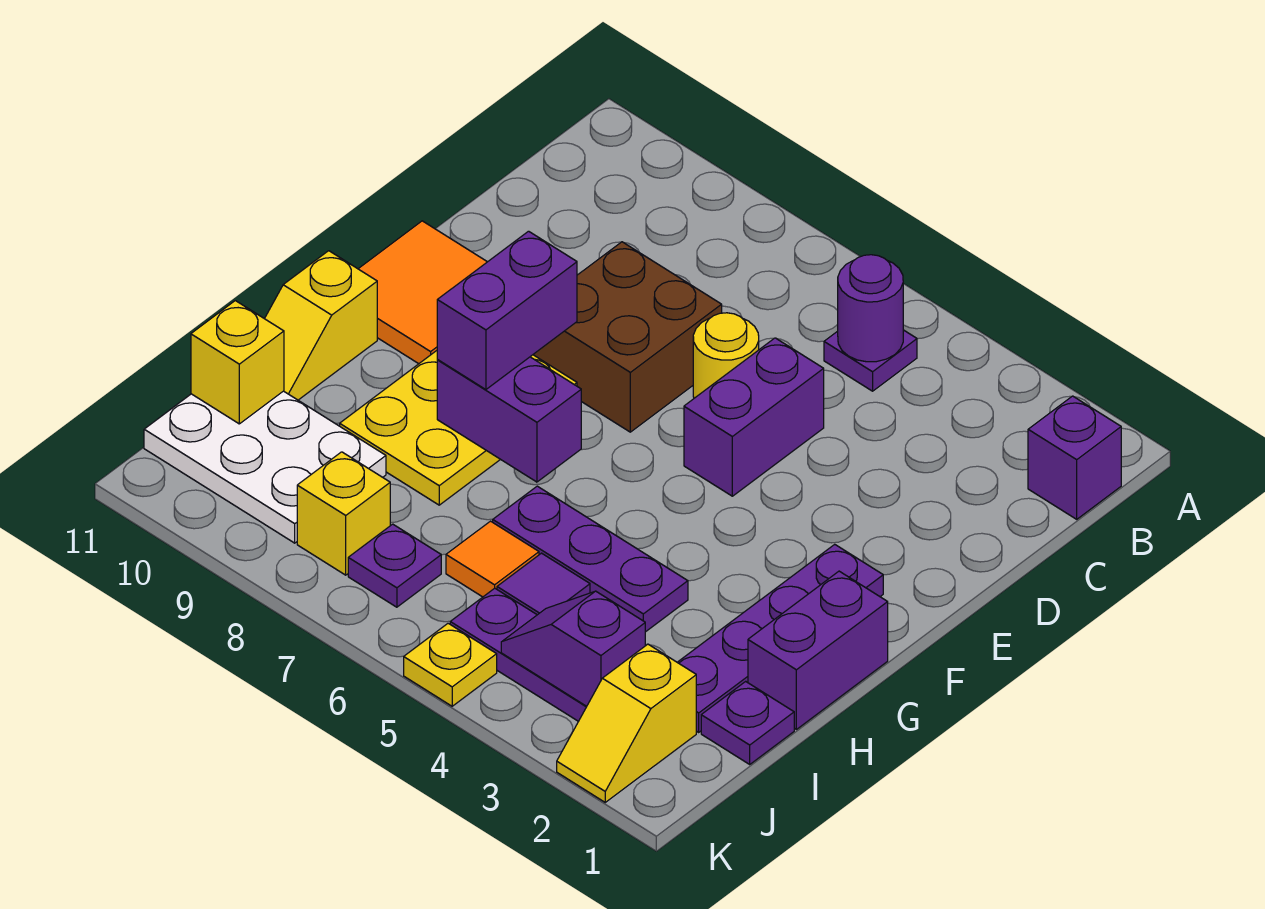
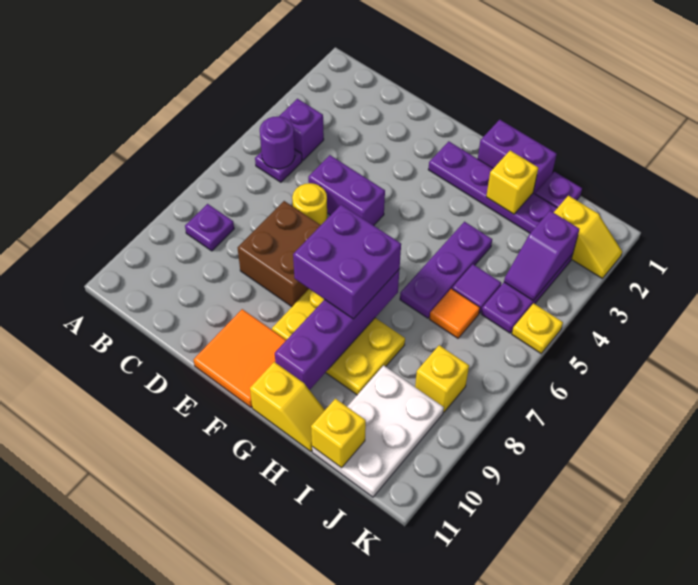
purple 1x1 brick [1028,396,1121,519] -> purple 1x1 brick moved to [279,99,324,160]
purple 1x2 brick [437,231,577,390] -> purple 2x2 brick [293,205,401,319]
purple 1x2 brick [437,357,581,482] -> purple 1x4 brick [275,269,400,390]
none -> yellow 1x1 brick [486,151,538,214]
purple 1x1 plate [348,524,441,607] -> purple 1x1 plate moved to [185,204,234,251]

